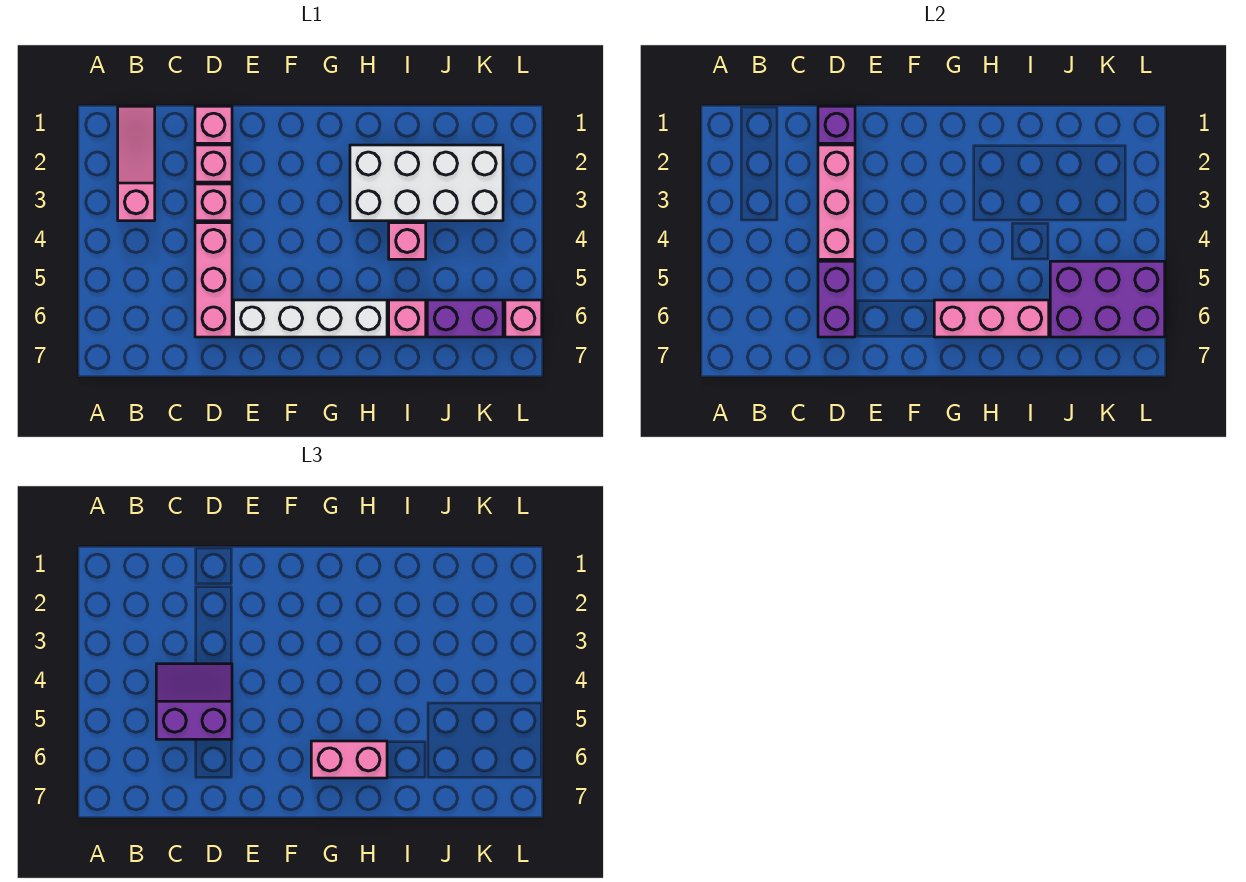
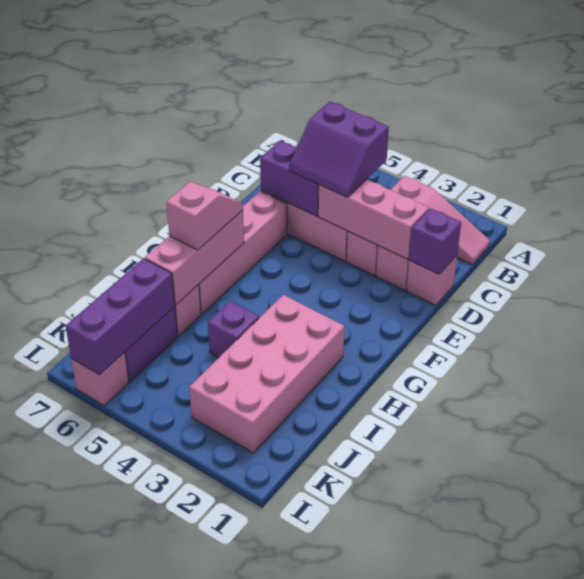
purple 2x2 slope [156,664,232,739] -> purple 2x2 slope turned to [289,102,389,197]
white 1x4 brick [234,300,387,337] -> pink 1x4 brick [198,191,287,314]
pink 1x2 brick [311,741,387,778] -> pink 1x2 slope [166,182,243,250]
white 2x4 brick [350,145,503,221] -> pink 2x4 brick [189,295,345,453]
pink 1x1 brick [389,223,426,259] -> purple 1x1 brick [208,301,259,358]
purple 2x3 brick [1050,261,1165,337] -> purple 1x3 brick [66,259,175,375]

